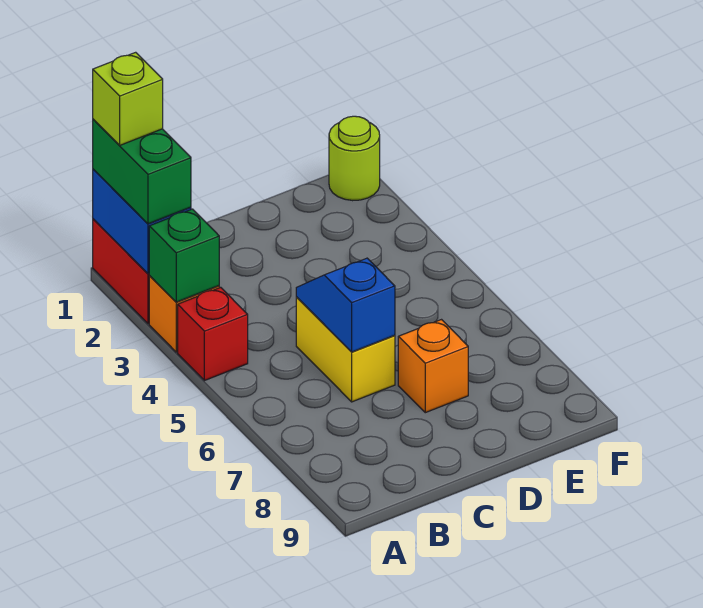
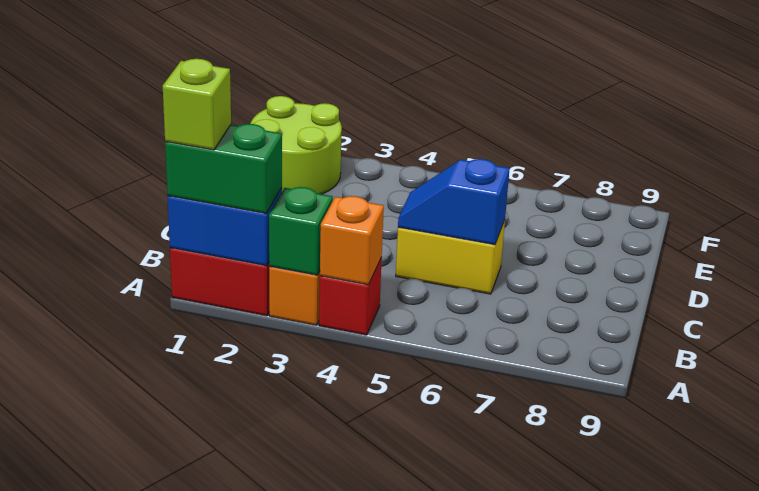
orange 1x1 brick [398,320,468,413] -> orange 1x1 brick moved to [320,196,384,285]
lime 1x1 round brick [329,116,380,201] -> lime 2x2 round brick [250,96,342,194]

